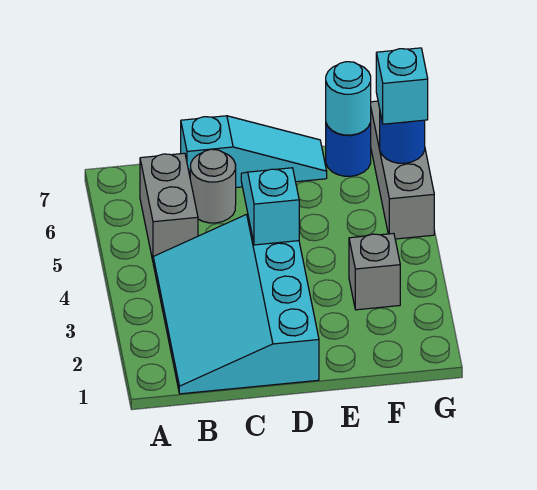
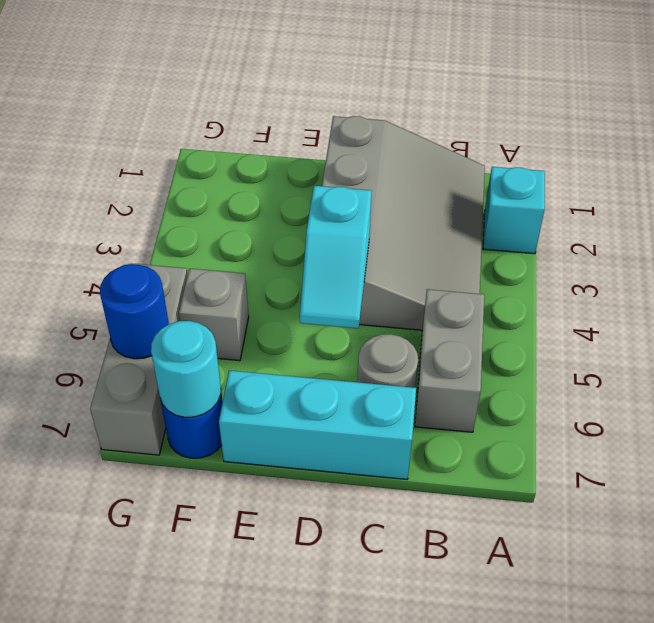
cyan 3x4 slope [153,214,319,394] -> grey 3x4 slope [322,116,485,330]
cyan 1x3 slope [181,116,327,188] -> cyan 1x3 brick [219,370,416,479]
grey 1x1 brick [349,233,400,310] -> grey 1x1 brick moved to [179,269,249,361]
cyan 1x1 brick [376,48,428,124] -> cyan 1x1 brick moved to [483,167,545,254]

